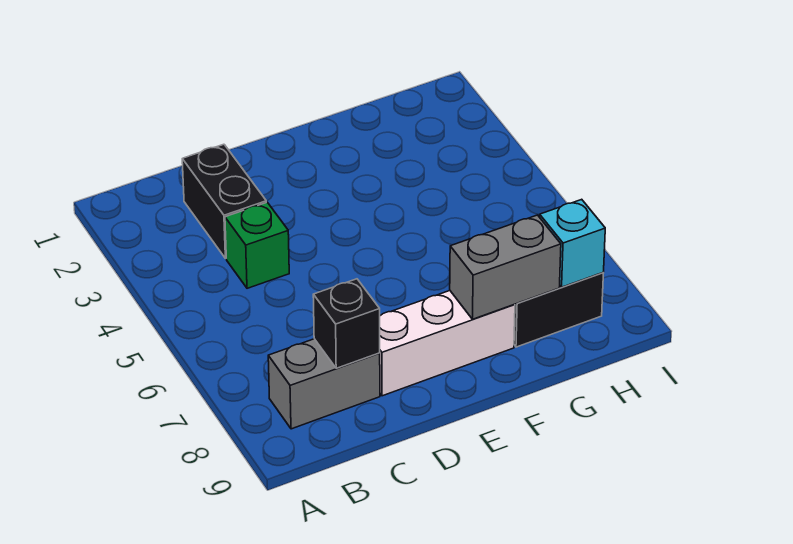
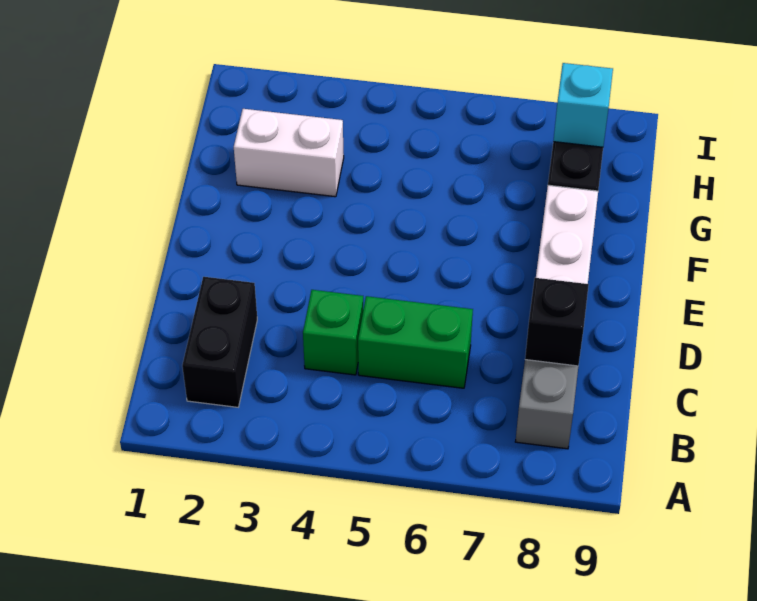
black 1x2 brick [182,144,266,259] -> black 1x2 brick turned to [182,277,257,407]
none -> green 1x2 brick [358,296,473,388]
grey 1x2 brick [450,215,561,319] -> none
none -> white 1x2 brick [234,109,344,197]

